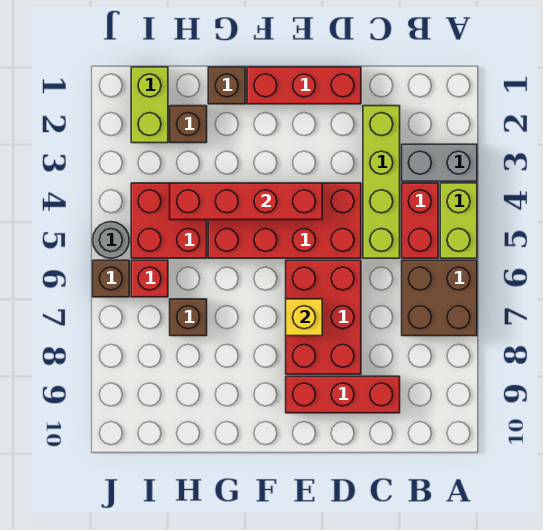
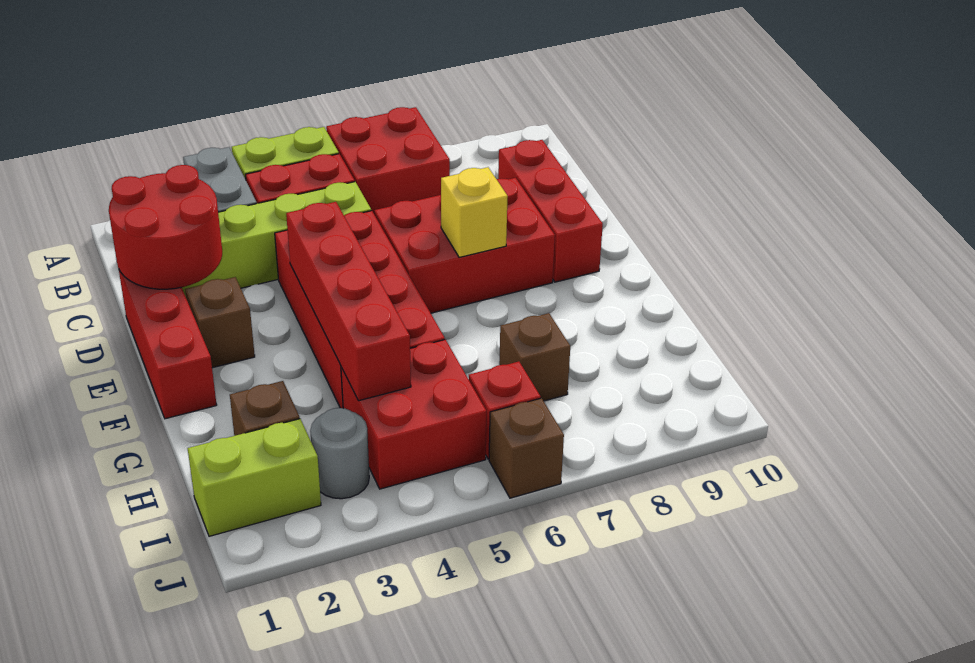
brown 2x2 brick [402,260,477,336] -> red 2x2 brick [326,107,450,215]
none -> red 2x2 round brick [109,165,222,289]
brown 1x1 brick [208,67,245,104] -> brown 1x1 brick moved to [185,277,255,368]
grey 1x1 round brick [93,222,129,258] -> grey 1x1 round brick moved to [310,408,369,499]

